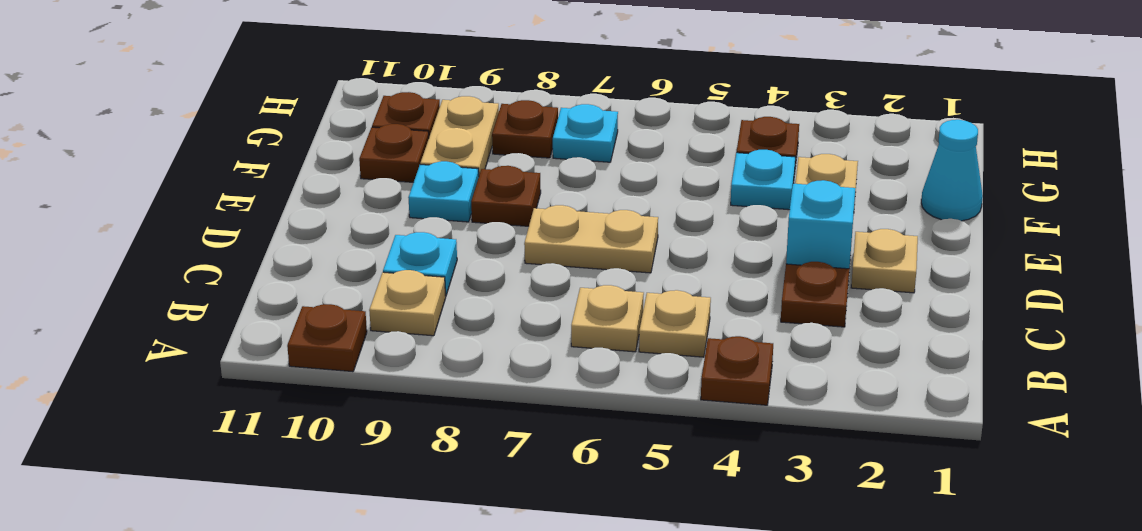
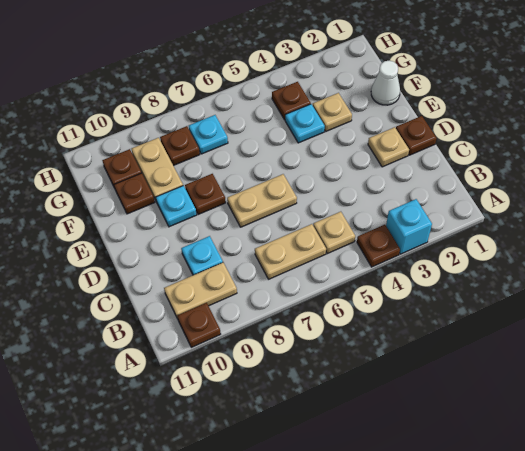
tan 1x1 plate [571,285,644,352] -> tan 1x2 plate [255,224,326,279]
tan 1x1 plate [369,270,446,336] -> tan 1x2 plate [164,263,237,319]
brown 1x1 plate [781,262,849,327] -> brown 1x1 plate moved to [396,116,437,155]
cyan 1x1 brick [786,180,856,269] -> cyan 1x1 brick moved to [386,199,432,254]
cyan 1x1 cone [921,120,983,221] -> white 1x1 cone [371,61,400,105]

